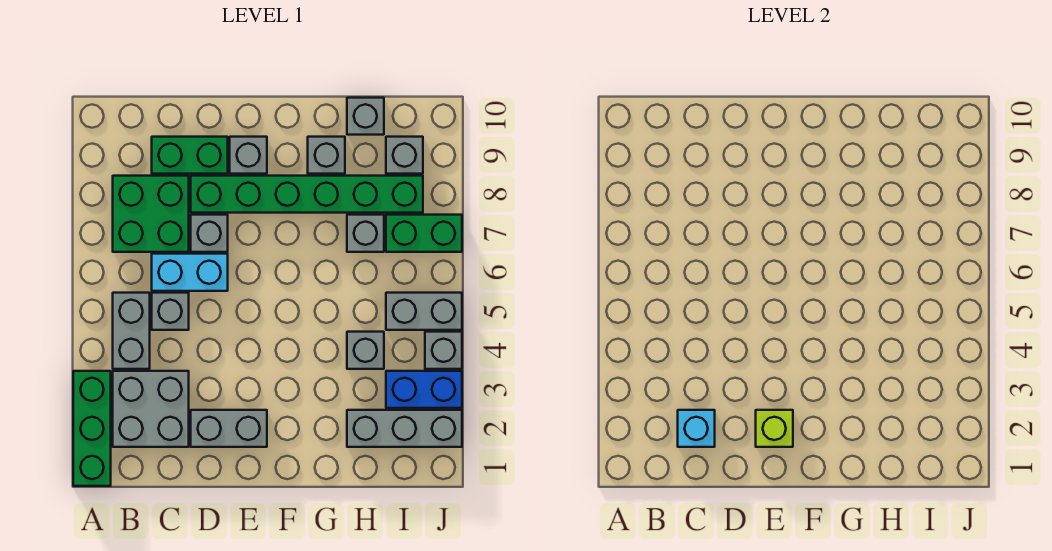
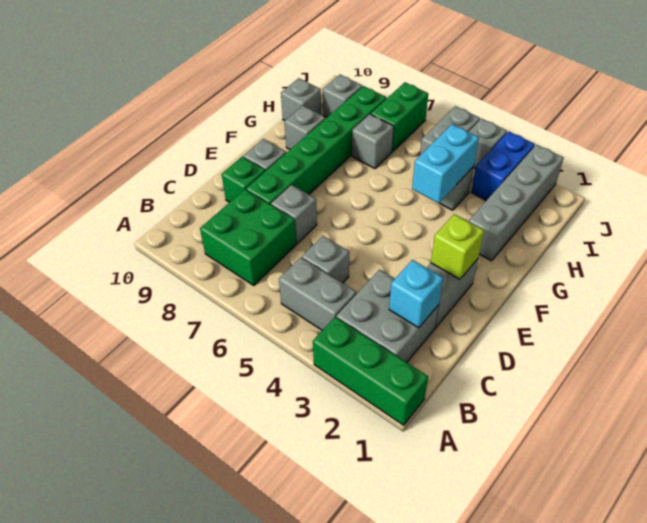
cyan 1x2 brick [152,254,228,291] -> cyan 1x2 brick moved to [412,124,479,203]
green 1x2 brick [152,137,228,174] -> green 1x1 brick [222,156,265,202]
grey 1x3 brick [347,410,462,447] -> grey 1x4 brick [469,145,564,261]

